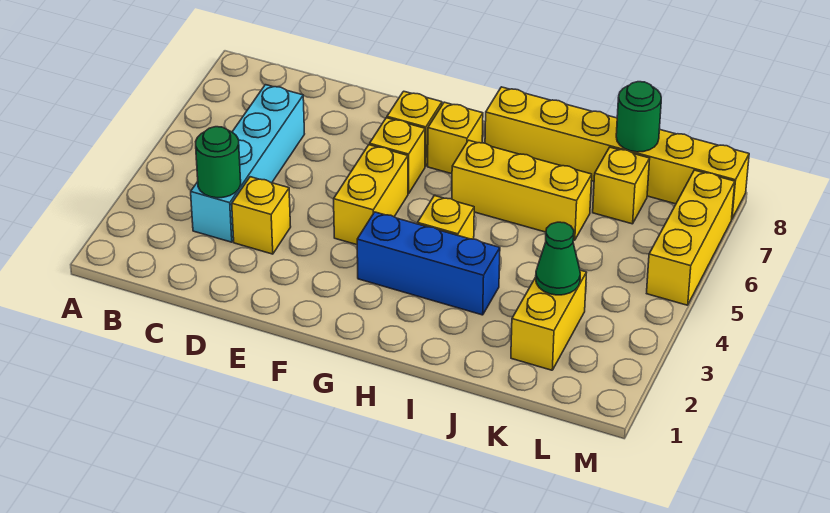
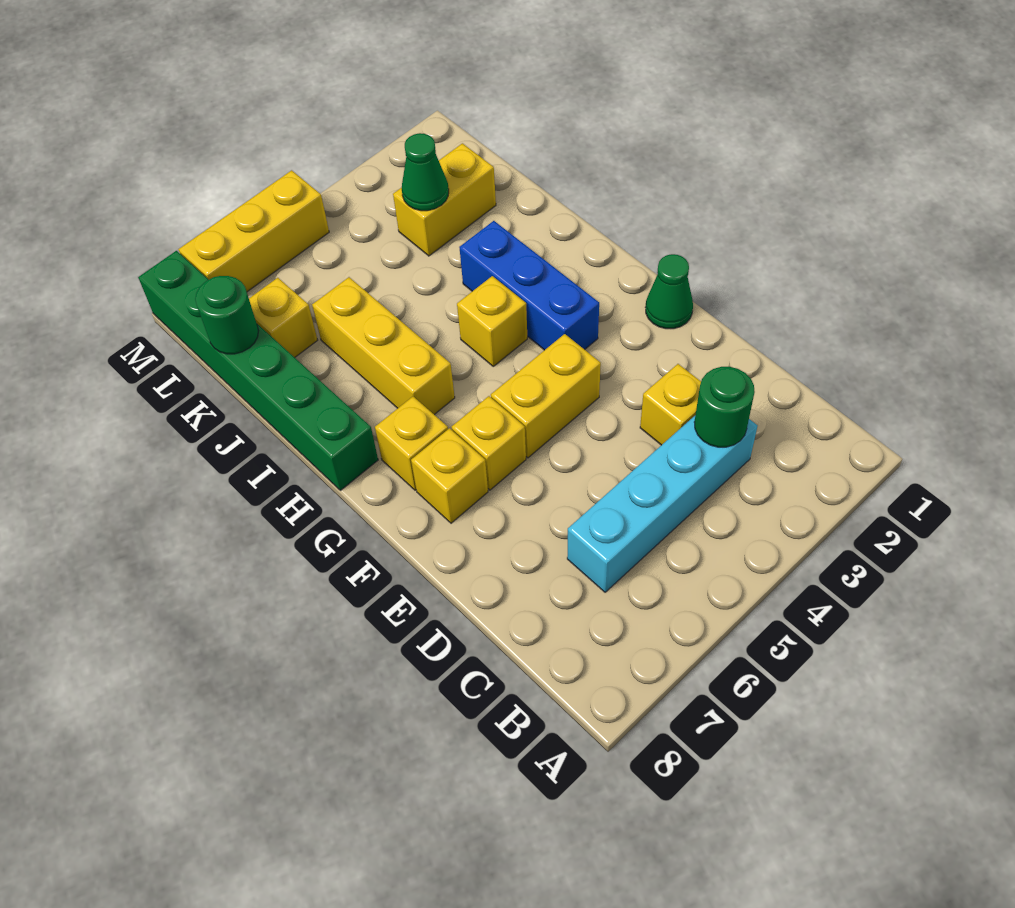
none -> green 1x1 cone [645,254,693,329]
yellow 1x6 brick [485,87,749,219] -> green 1x6 brick [138,251,378,490]

